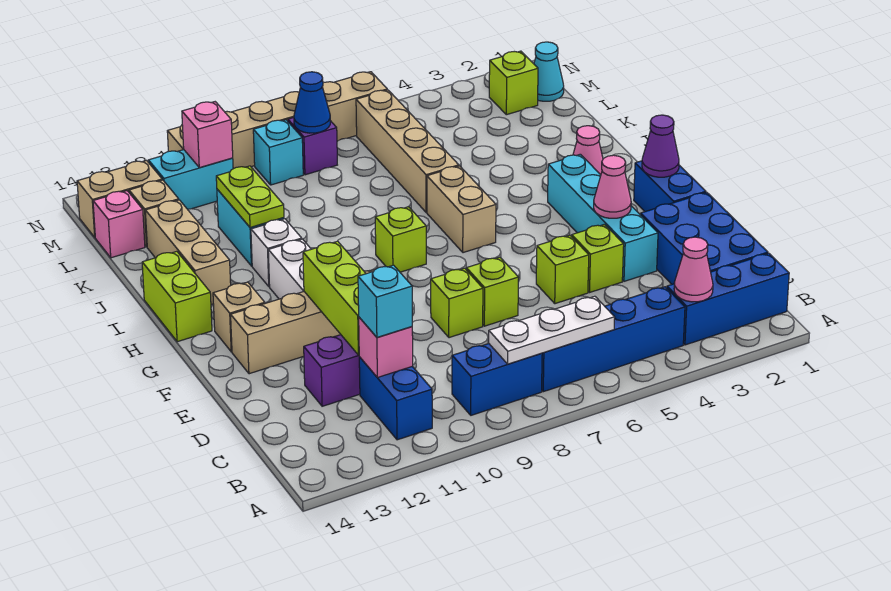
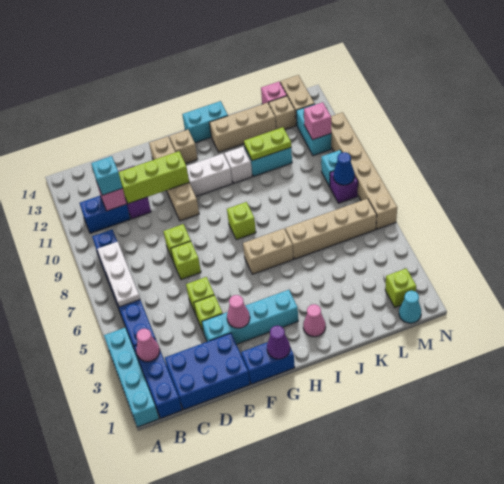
none -> cyan 1x4 brick [104,327,159,427]
lime 1x2 brick [142,251,212,342] -> cyan 1x2 brick [182,101,228,143]

